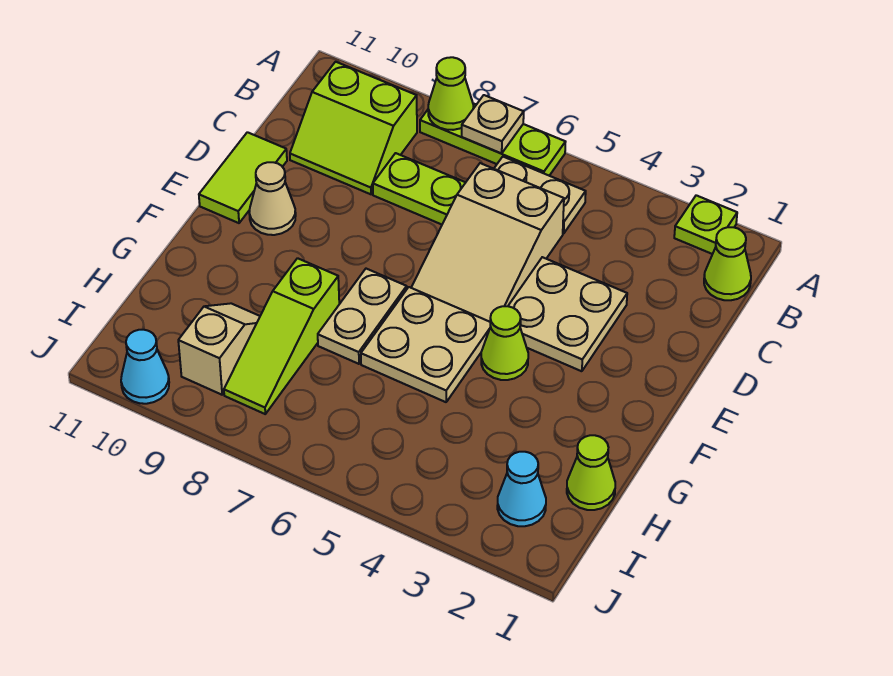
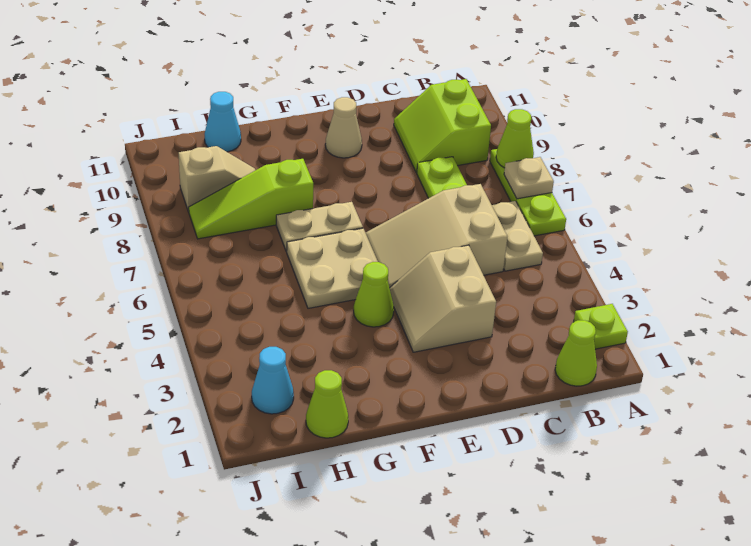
tan 2x2 plate [508,257,627,371] -> tan 2x2 slope [390,245,496,352]
lime 1x2 tile [199,132,287,223] -> none
cyan 1x1 cone [121,330,169,404] -> cyan 1x1 cone moved to [205,92,241,152]

